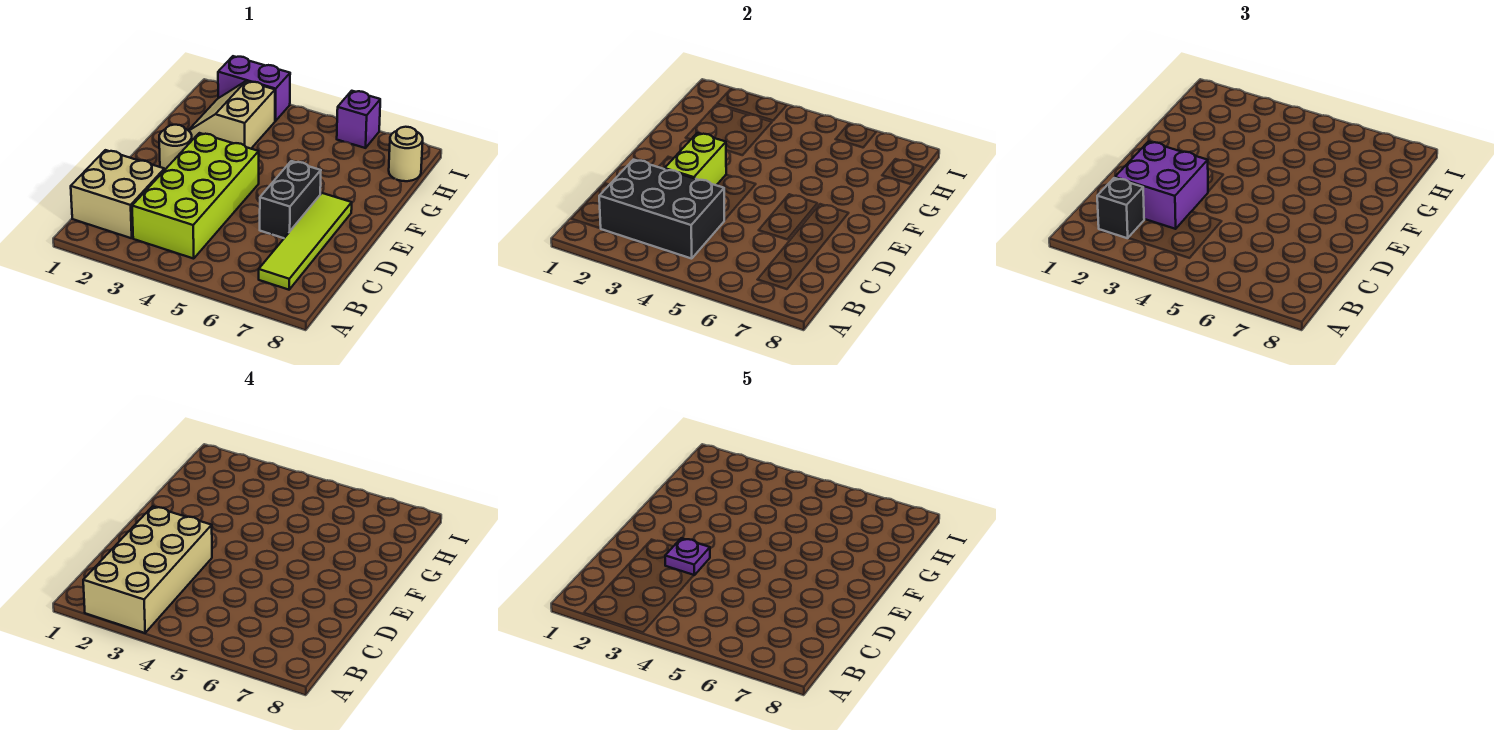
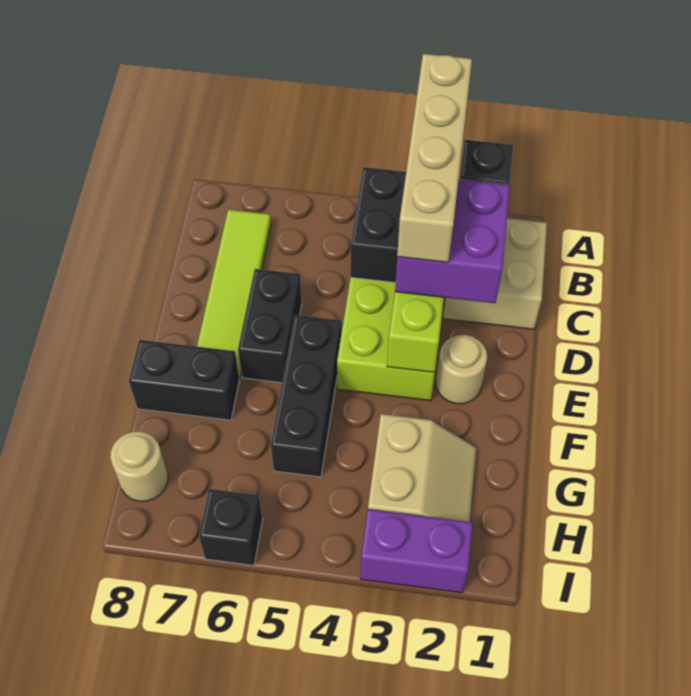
tan 2x4 brick [83,506,212,633] -> tan 1x4 brick [397,54,472,262]
purple 1x1 plate [665,538,710,575] -> none
none -> black 1x3 brick [271,315,341,477]
none -> black 1x2 brick [129,340,239,420]
purple 1x1 brick [337,91,380,148] -> black 1x1 brick [199,489,263,565]

